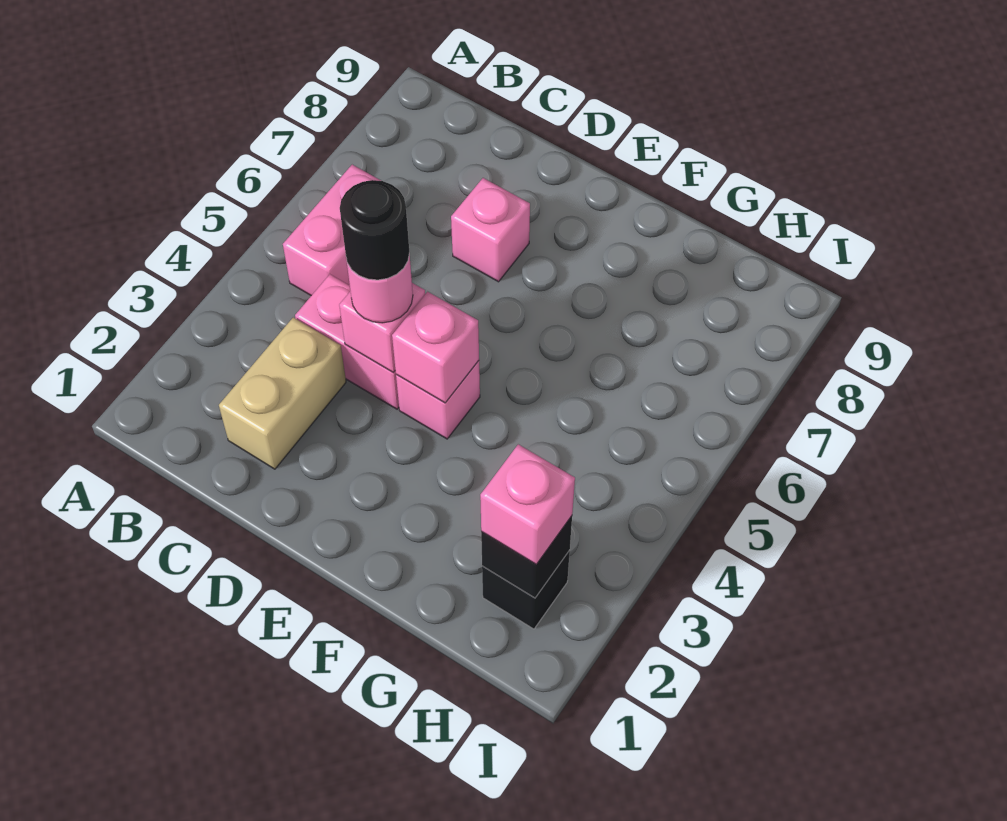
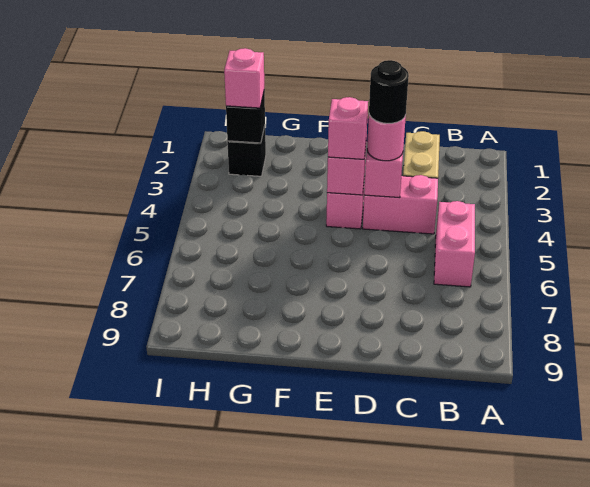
pink 1x1 brick [451,178,530,282] -> pink 1x1 brick moved to [328,97,368,159]

